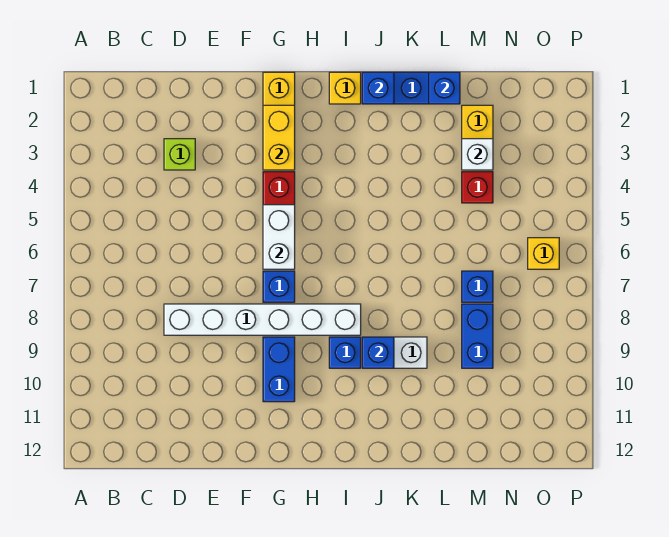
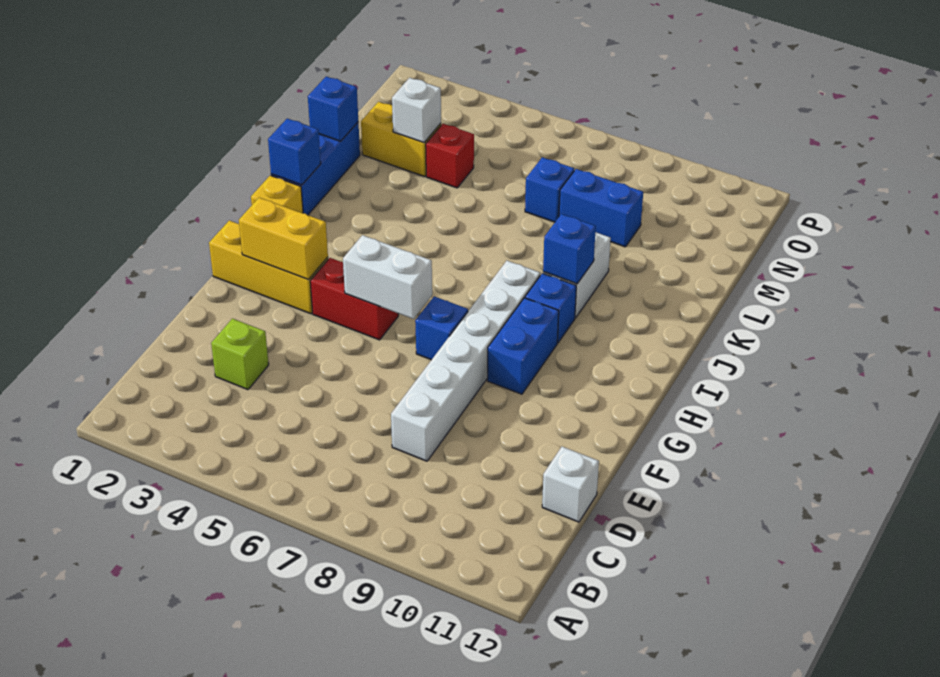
none -> white 1x1 brick [542,447,599,522]
blue 1x2 brick [263,337,295,402] -> blue 1x2 brick turned to [487,298,559,394]
yellow 1x1 brick [528,238,559,269] -> none

